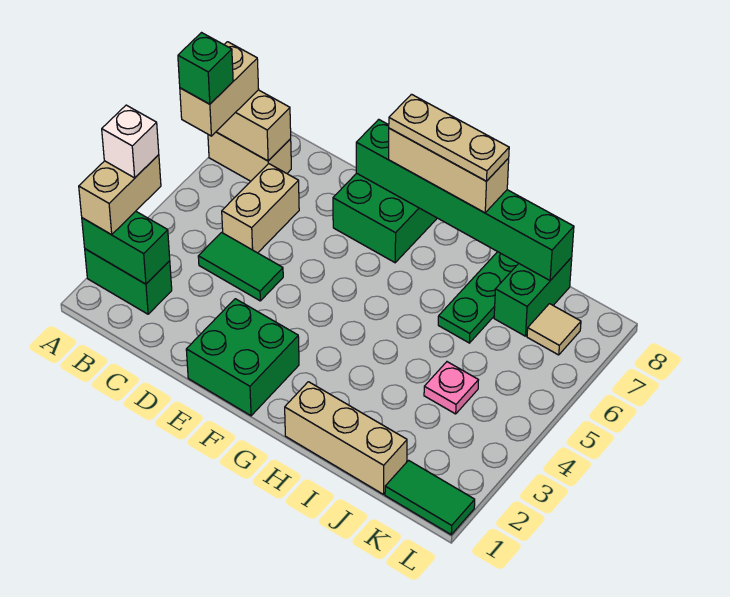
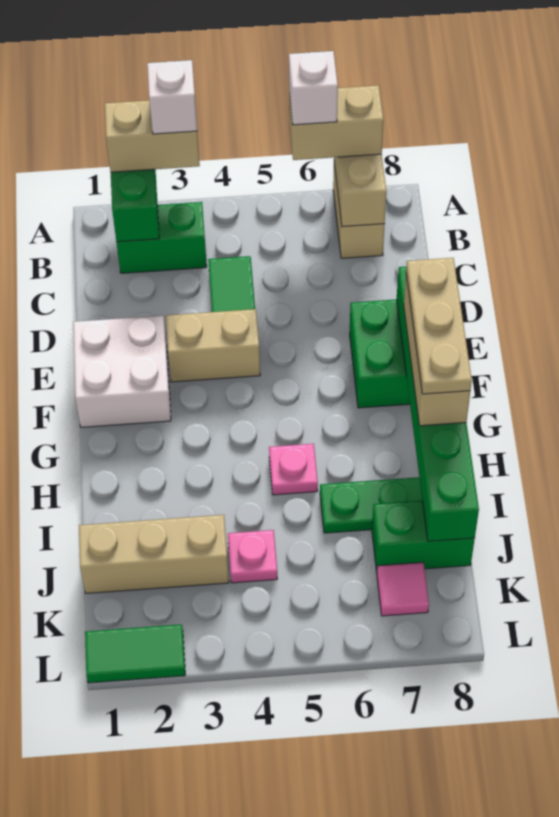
green 1x2 brick [85,249,172,314] -> green 1x2 brick turned to [116,202,207,273]
green 1x1 brick [178,33,233,104] -> white 1x1 brick [289,51,338,125]
tan 1x2 brick [222,164,299,253] -> tan 1x2 brick moved to [166,309,260,382]
green 2x2 brick [186,299,299,416] -> white 2x2 brick [73,316,171,427]
tan 1x3 brick [285,382,407,494] -> tan 1x3 brick turned to [79,515,229,593]
none -> pink 1x1 plate [269,444,318,495]
green 1x2 tile [385,460,475,535] -> green 1x2 tile turned to [85,624,185,683]
tan 1x1 tile [527,304,581,355] -> pink 1x1 tile [377,562,429,616]

